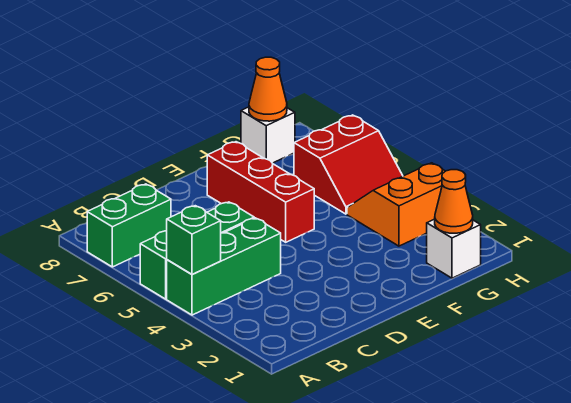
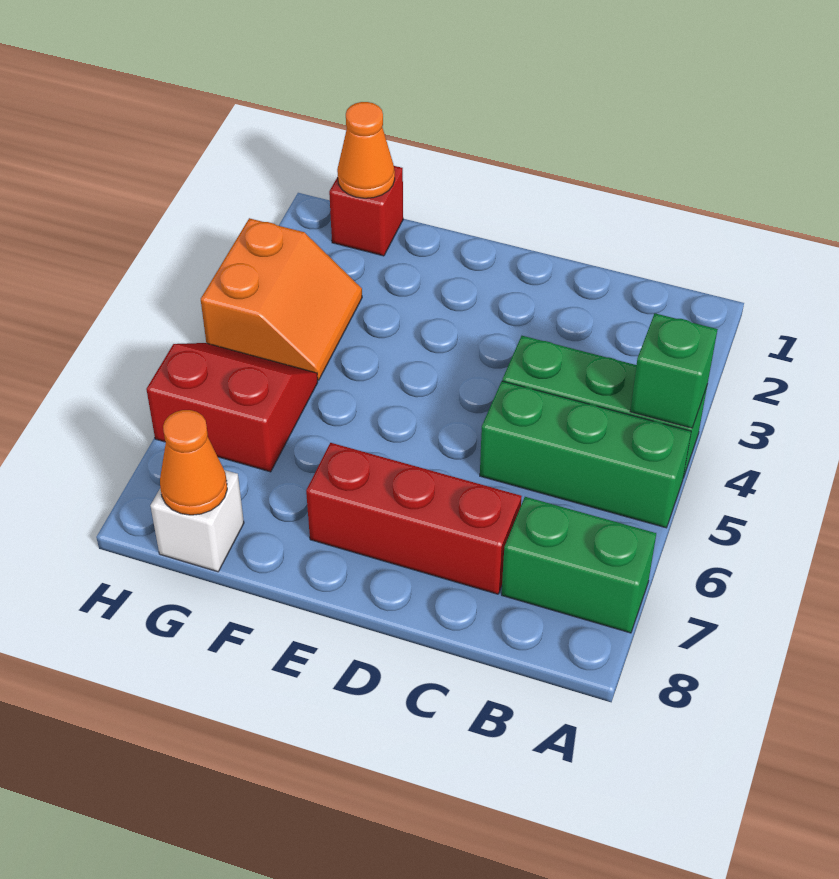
red 1x3 brick [207,142,314,242] -> red 1x3 brick turned to [306,443,522,594]
white 1x1 brick [427,219,481,278] -> red 1x1 brick [329,166,403,256]
orange 2x2 slope [347,163,445,246] -> orange 2x2 slope turned to [201,218,362,380]

